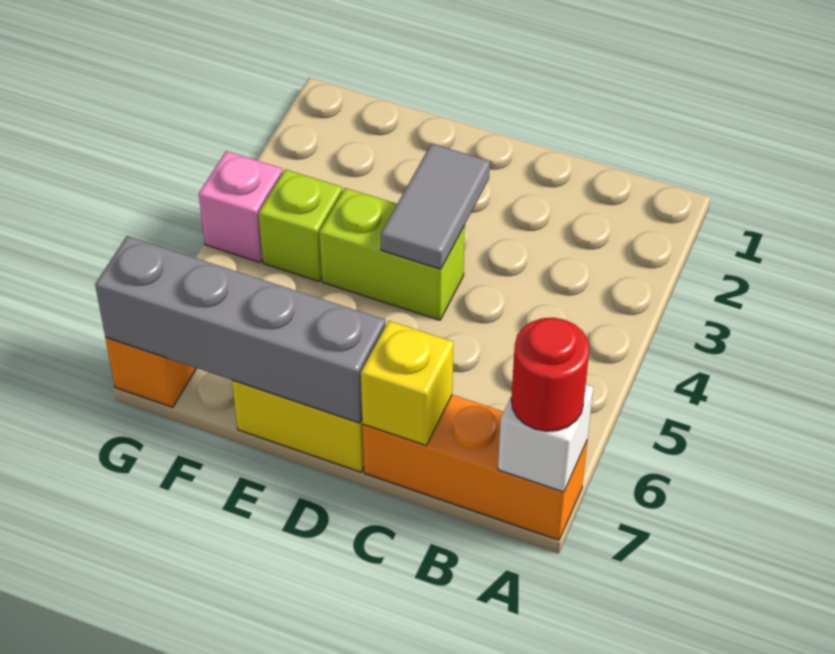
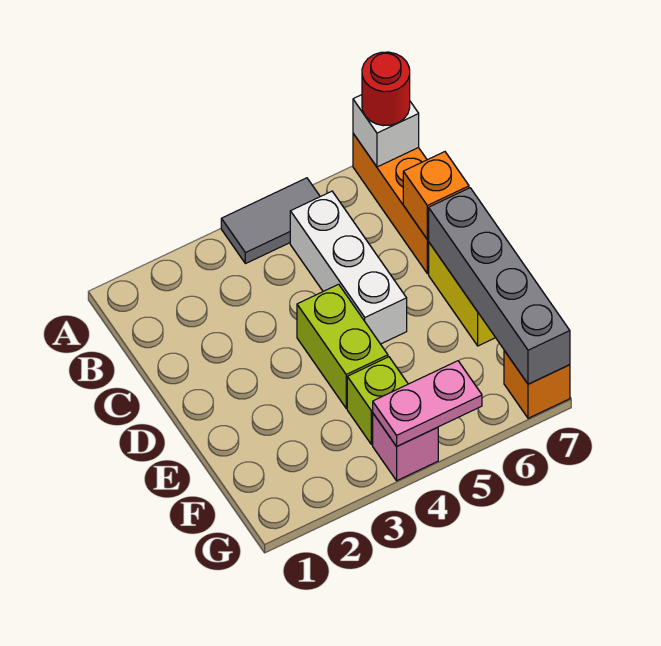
none -> white 1x3 brick [290,191,407,344]
yellow 1x1 brick [361,321,454,445] -> orange 1x1 brick [403,152,469,239]
grey 1x2 tile [381,143,490,269] -> grey 1x2 tile moved to [221,178,320,264]
none -> pink 1x2 plate [373,361,482,446]

